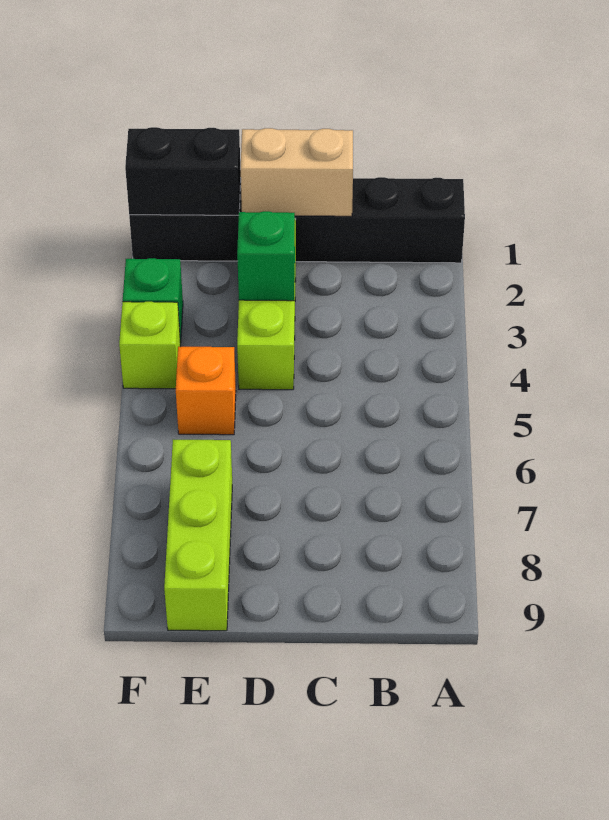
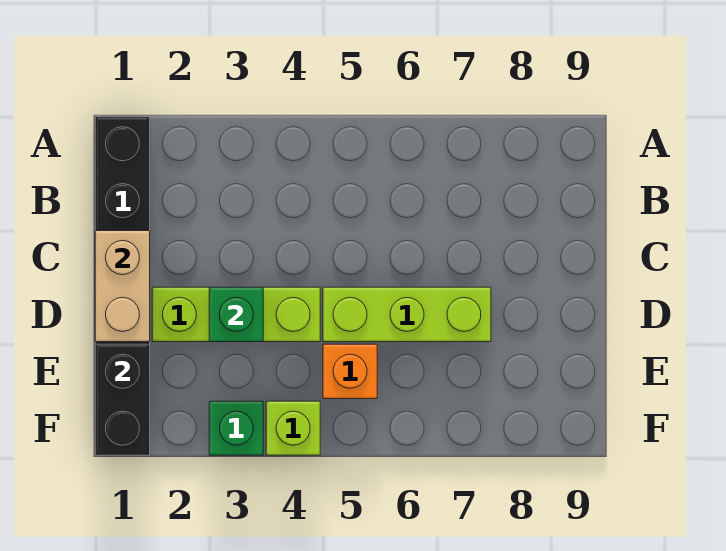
lime 1x3 brick [164,439,232,631] -> lime 1x3 brick moved to [323,287,491,342]

